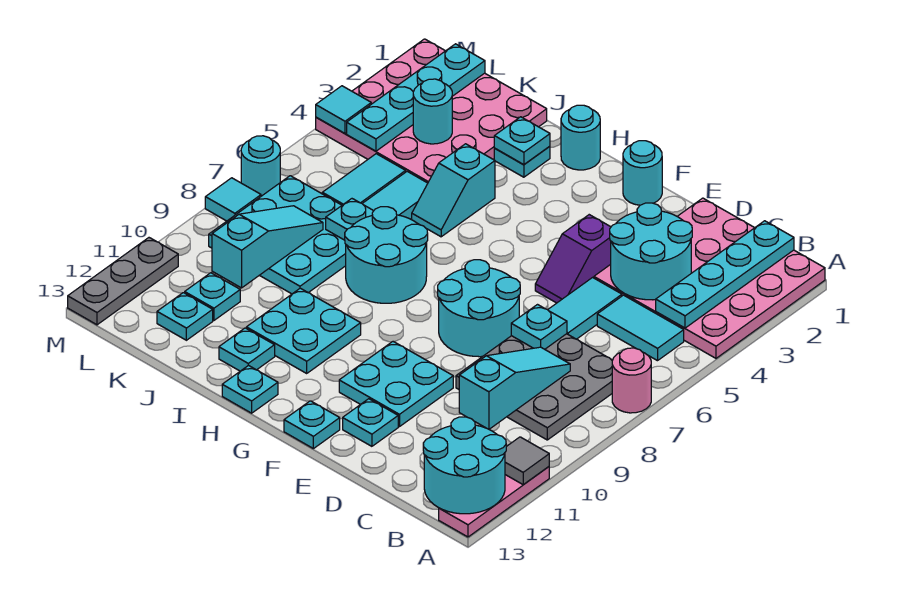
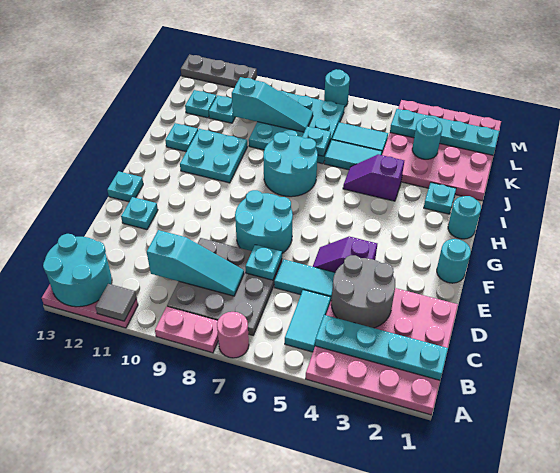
none -> pink 1x2 plate [155,307,218,353]
cyan 2x2 round brick [610,203,692,300] -> grey 2x2 round brick [331,255,395,328]
cyan 2x2 plate [339,342,453,427] -> none
cyan 1x1 plate [222,365,278,413] -> none
cyan 1x1 plate [494,117,550,165] -> none
cyan 1x2 slope [412,144,495,237] -> purple 1x2 slope [343,154,404,201]
cyan 1x1 tile [316,86,371,134] -> none
cyan 1x1 tile [205,178,261,221] -> none

